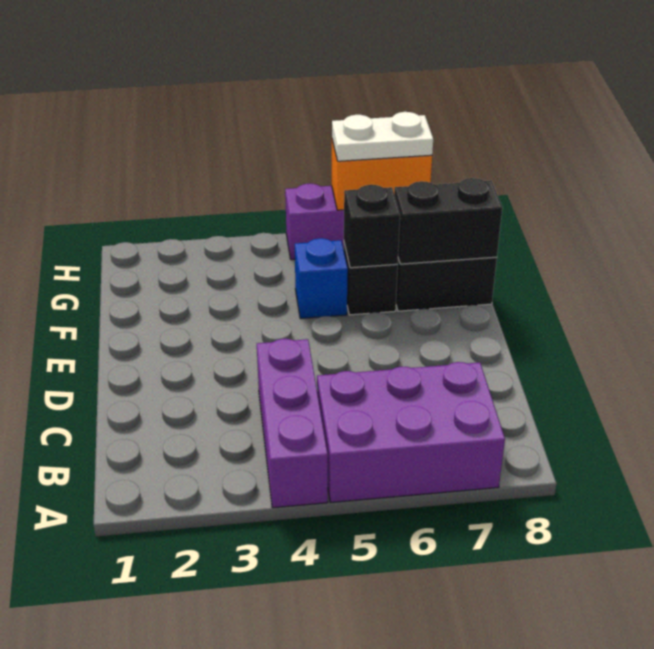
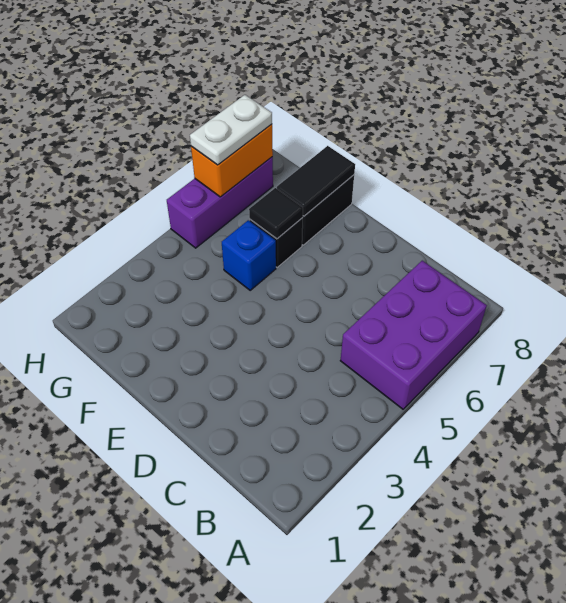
purple 1x3 brick [257,339,328,508] -> none
black 1x1 brick [344,185,400,268] -> black 1x1 tile [249,188,303,239]
black 1x2 brick [394,178,502,264] -> black 1x2 tile [277,146,355,216]

